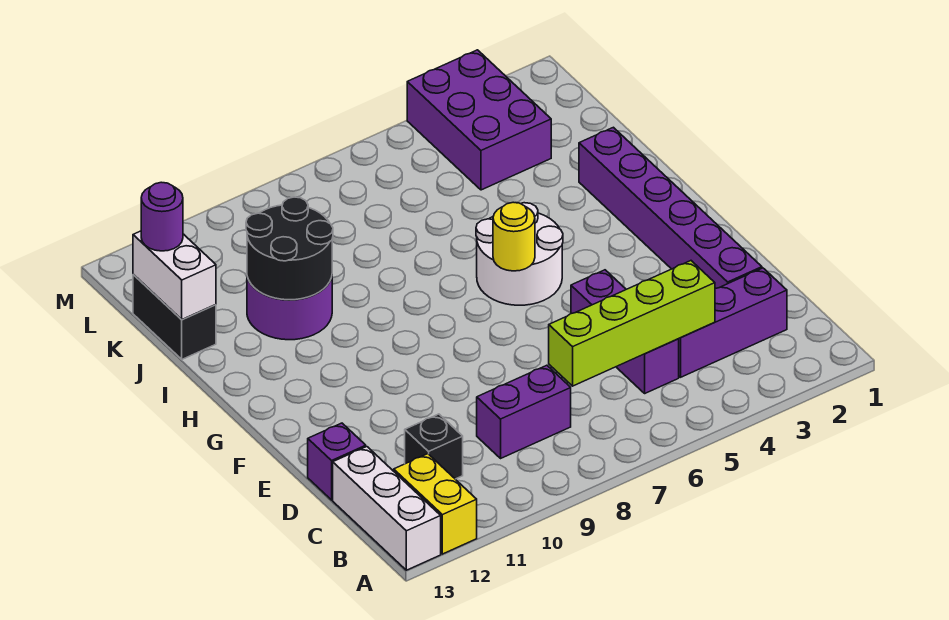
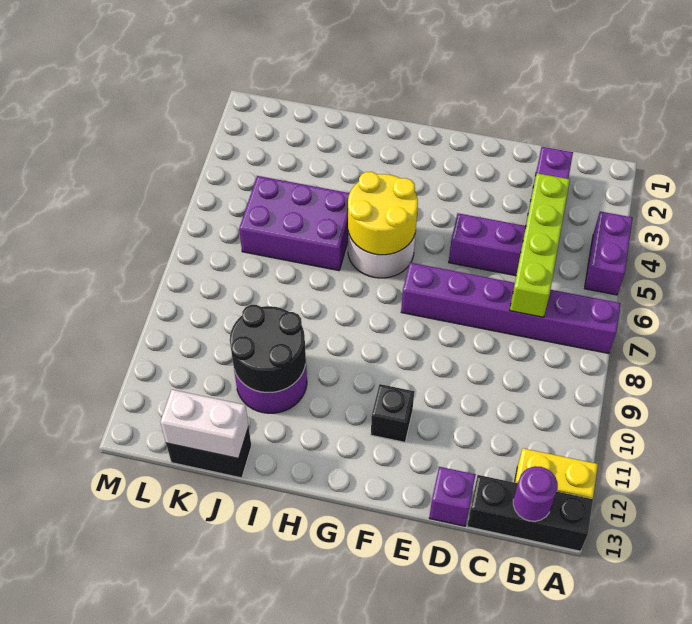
white 1x3 brick [333,447,441,570] -> black 1x3 brick [467,475,593,551]
purple 1x2 brick [477,365,571,458] -> purple 1x2 brick moved to [585,211,633,295]
black 1x1 brick [405,414,463,479] -> black 1x1 brick moved to [371,384,414,442]
purple 1x6 brick [579,127,762,289] -> purple 1x6 brick moved to [401,263,621,354]
yellow 1x1 round brick [493,202,535,271] -> yellow 2x2 round brick [348,172,418,255]
purple 2x3 brick [407,50,551,190] -> purple 2x3 brick moved to [239,176,350,271]
purple 1x1 round brick [141,182,183,251] -> purple 1x1 round brick moved to [513,466,558,521]

